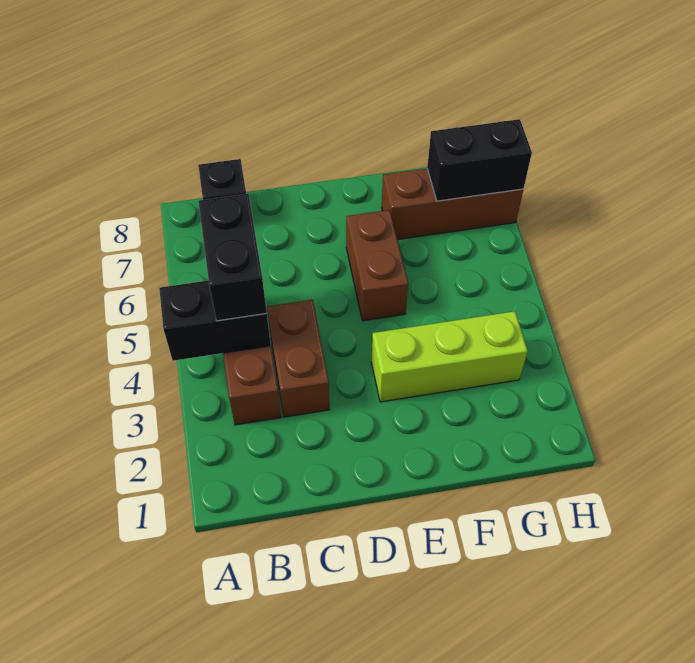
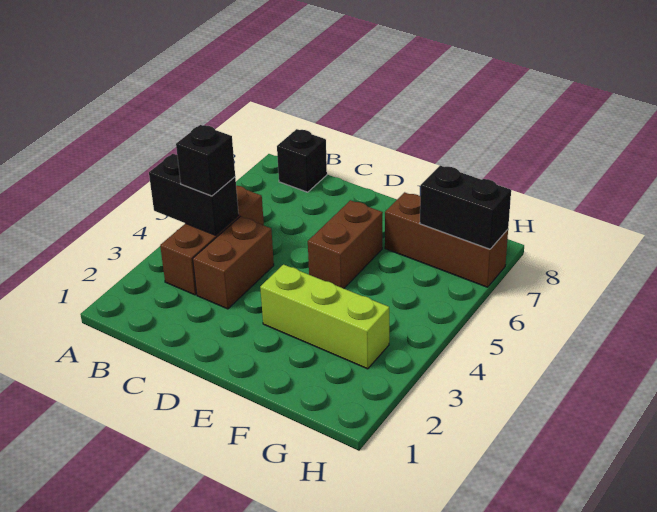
black 1x2 brick [198,194,267,321] -> black 1x1 brick [176,125,235,196]

